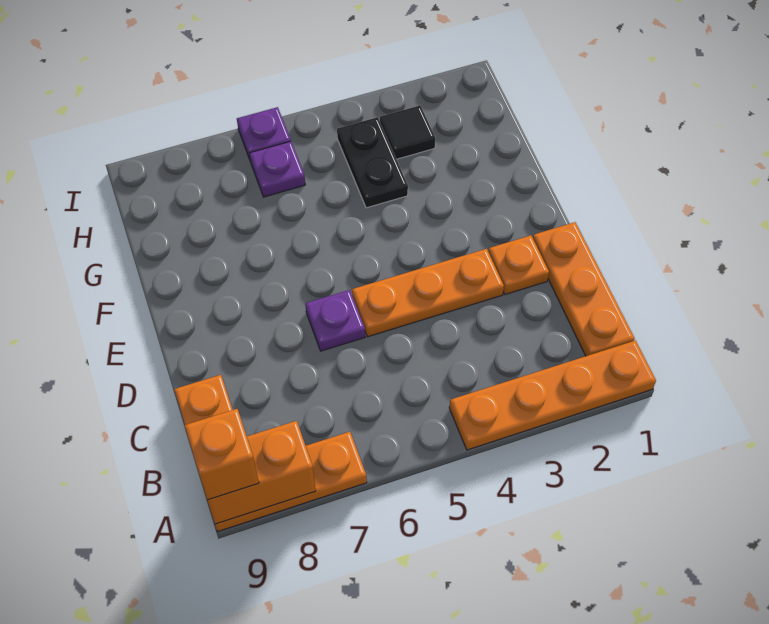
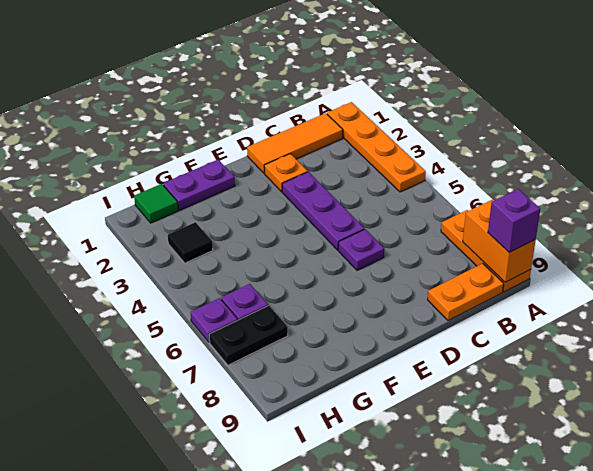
orange 1x1 brick [184,409,259,500] -> purple 1x1 brick [488,189,540,252]
orange 1x3 plate [533,222,634,356] -> orange 1x3 tile [247,113,343,173]
orange 1x3 plate [352,249,504,337] -> purple 1x3 plate [282,172,364,250]
none -> purple 1x2 plate [163,160,235,210]
black 1x2 plate [337,117,408,208] -> black 1x2 plate moved to [209,306,288,365]
none -> green 1x1 tile [134,184,178,223]

